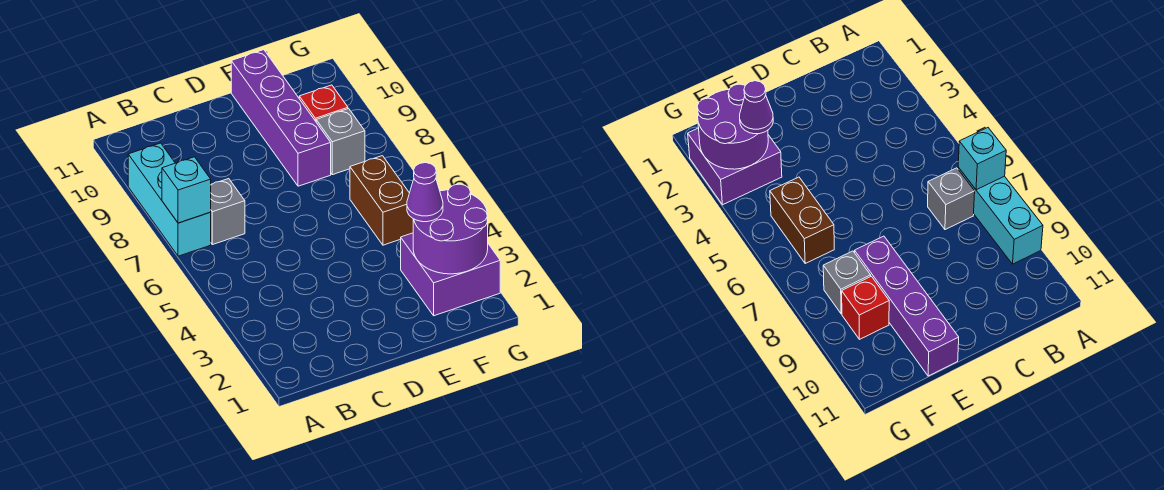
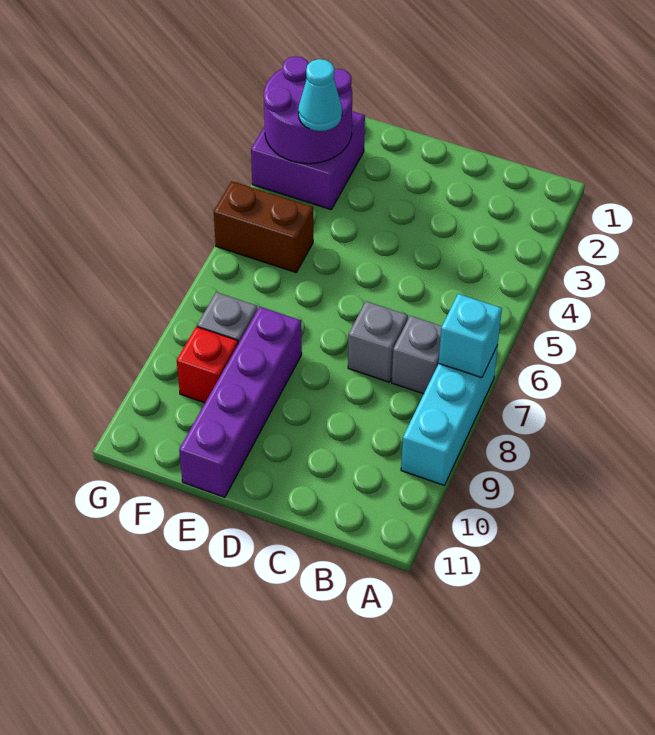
none -> grey 1x1 brick [348,301,408,382]
purple 1x1 cone [407,163,443,222] -> cyan 1x1 cone [298,59,342,131]
brown 1x2 brick [350,156,413,245] -> brown 1x2 brick turned to [214,181,313,272]

